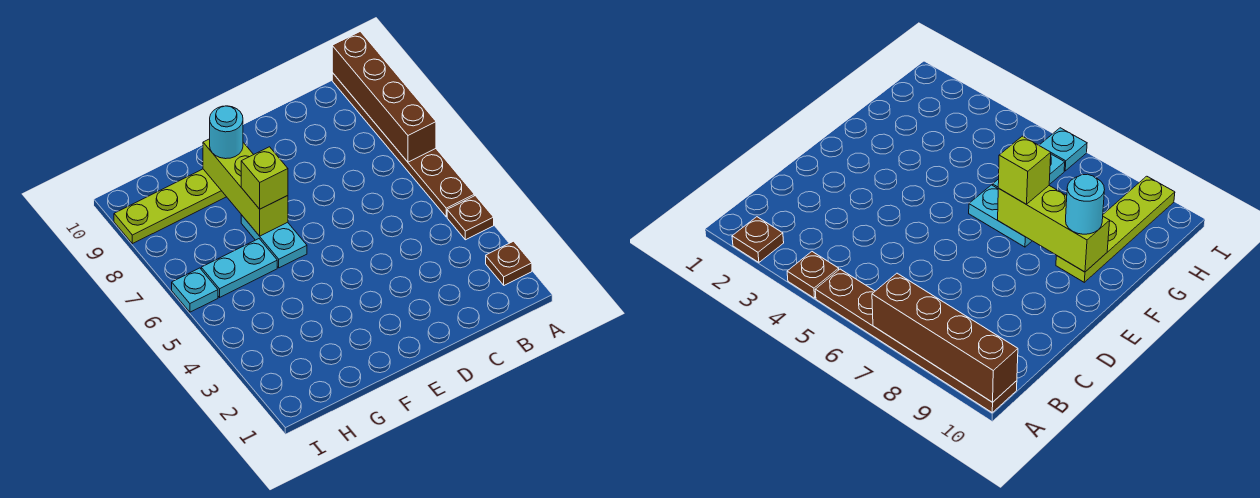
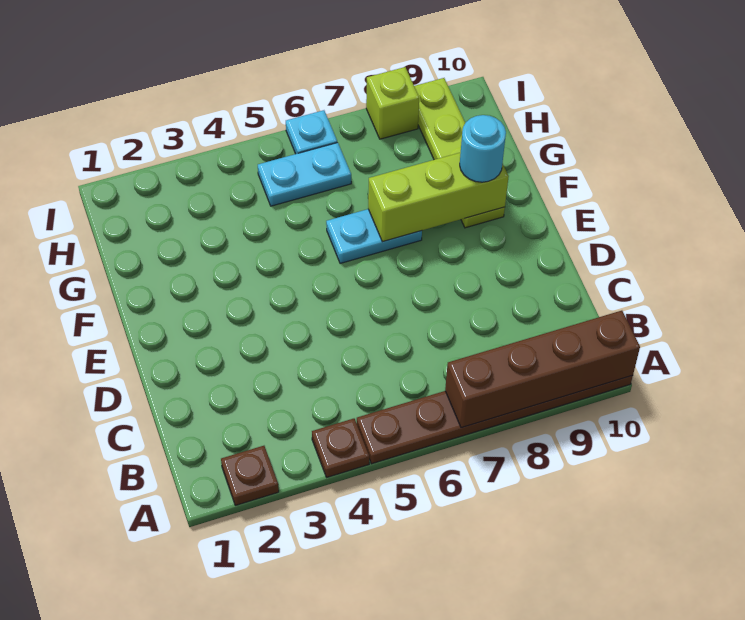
lime 1x1 brick [241,147,288,209] -> lime 1x1 brick moved to [366,67,419,139]
cyan 1x2 plate [201,239,277,297] -> cyan 1x2 plate turned to [258,143,351,206]

